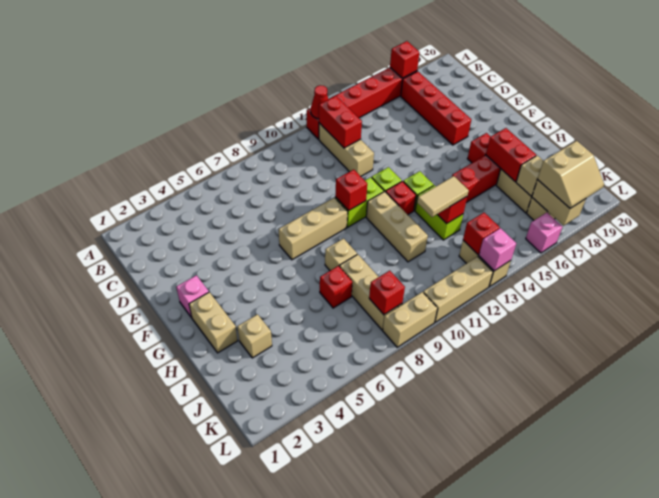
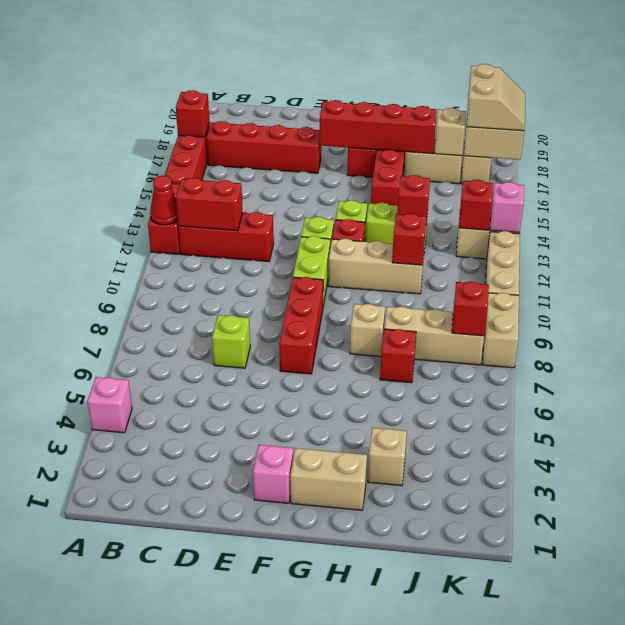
tan 1x3 brick [319,123,374,176] -> red 1x3 brick [178,212,274,262]
none -> lime 1x1 brick [212,315,250,368]
tan 1x3 brick [279,198,348,260] -> red 1x3 brick [279,277,323,374]
red 1x1 brick [335,170,367,211] -> red 1x1 brick moved to [392,213,426,265]
red 1x2 brick [486,128,536,182] -> red 1x4 brick [319,100,437,154]
tan 1x2 tile [417,176,469,217] -> none
pink 1x1 brick [526,213,562,253] -> pink 1x1 brick moved to [88,377,132,433]

